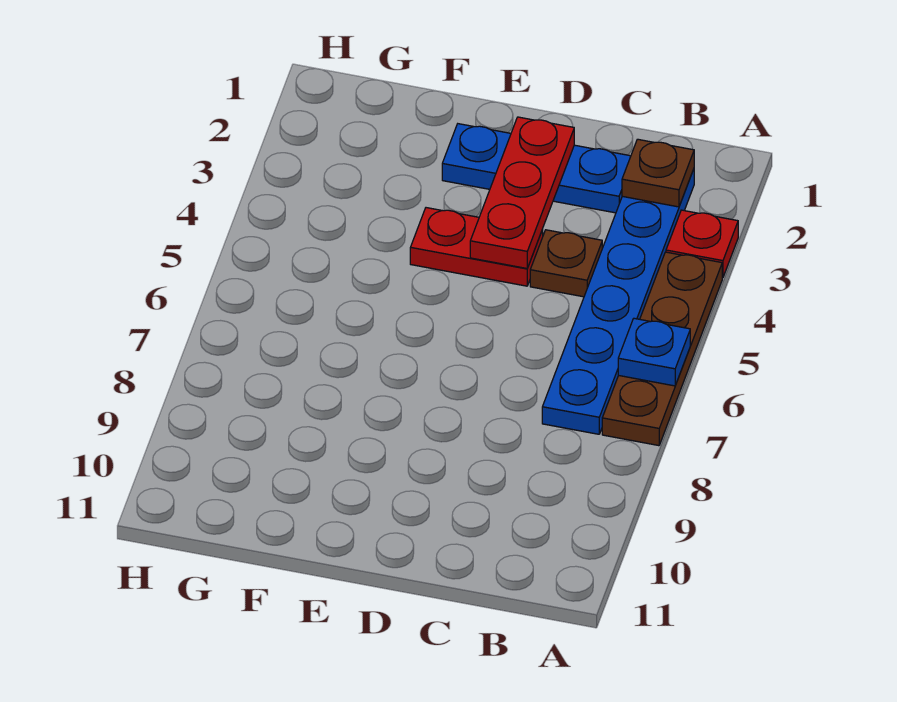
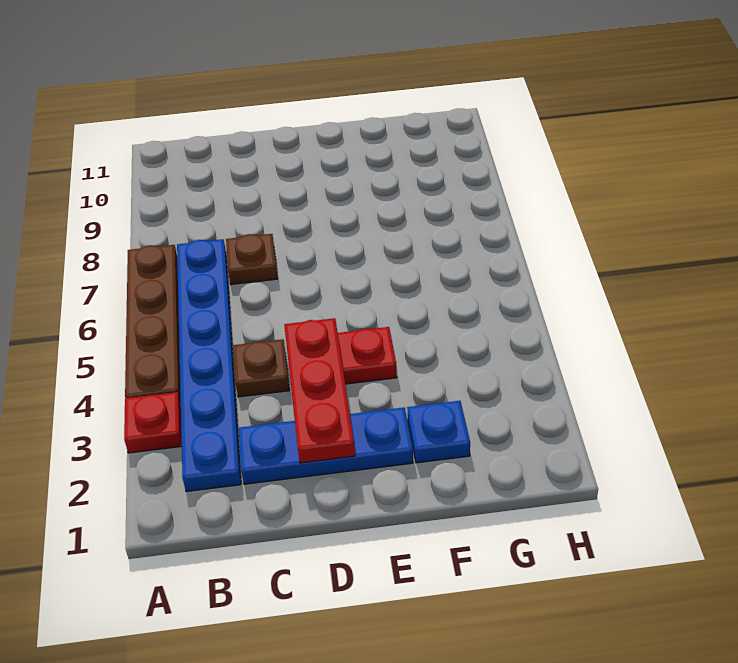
blue 1x1 plate [618,318,690,386] -> blue 1x1 plate moved to [407,401,470,463]
brown 1x1 plate [622,139,694,207] -> brown 1x1 plate moved to [226,234,277,285]

